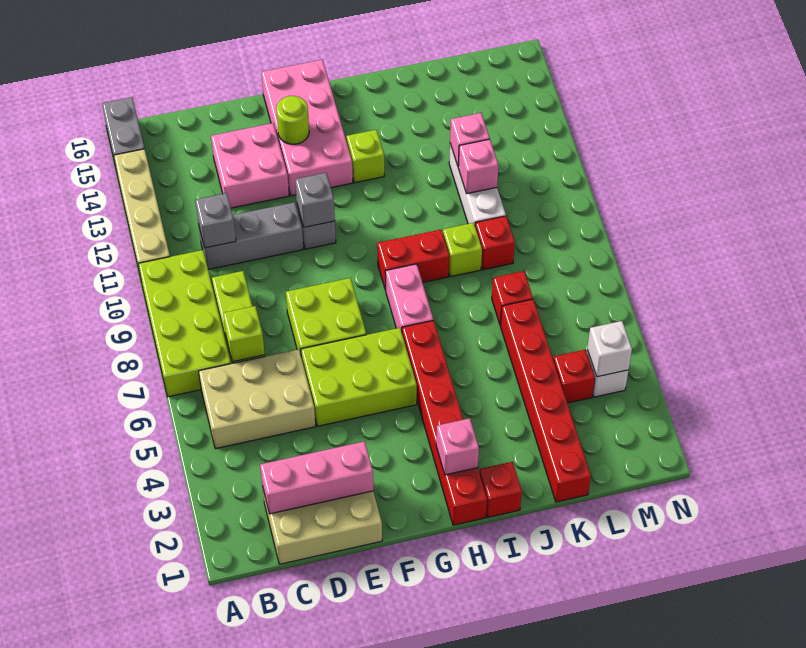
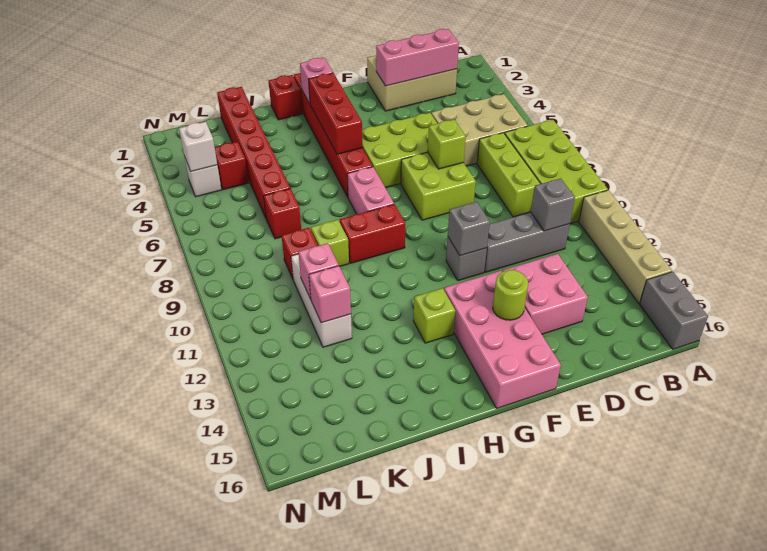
lime 1x1 brick [223,306,265,362] -> lime 1x1 brick moved to [428,120,466,169]
none -> red 1x3 brick [309,73,363,154]

